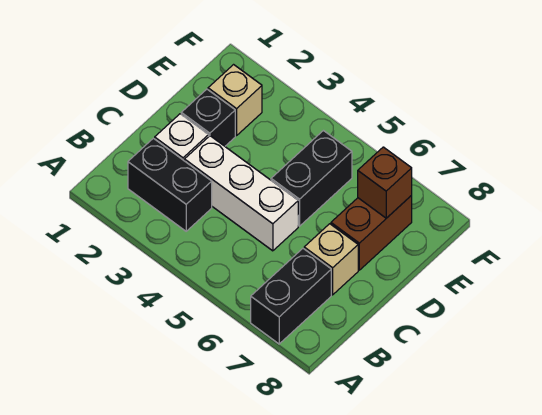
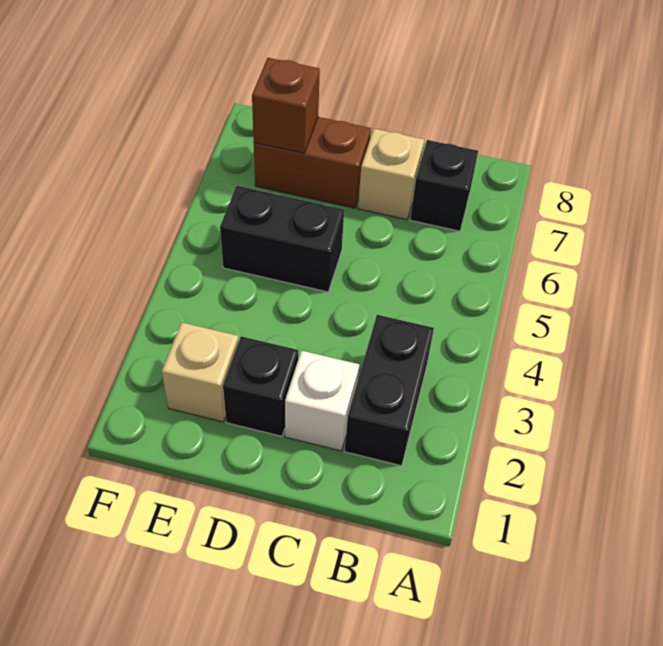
black 1x2 brick [251,249,331,344] -> black 1x1 brick [410,140,478,231]
white 1x3 brick [185,136,298,251] -> none

